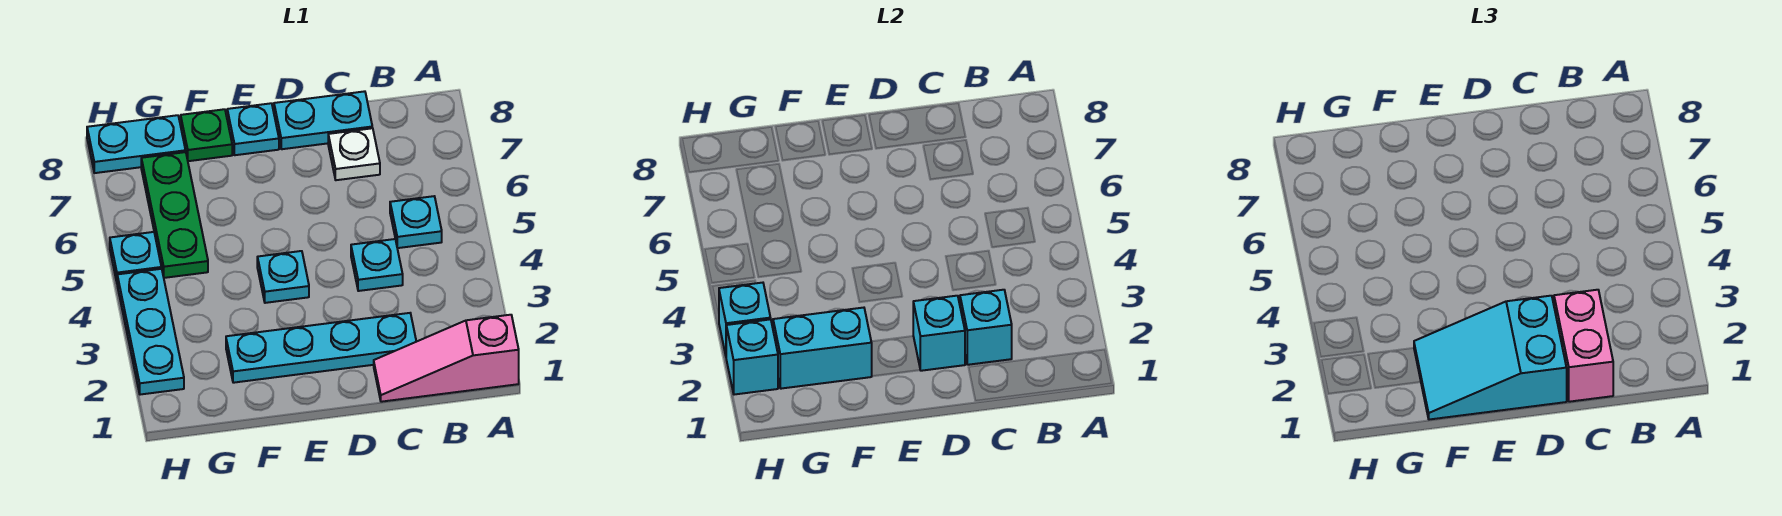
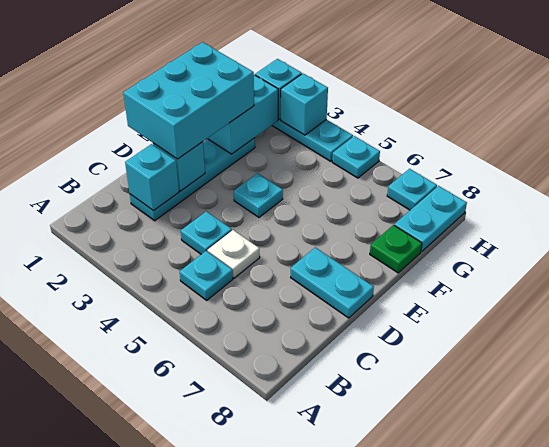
pink 1x3 slope [374,315,519,402] -> none
pink 1x2 brick [1554,290,1613,402] -> none
white 1x1 plate [328,128,380,180] -> white 1x1 plate moved to [208,230,260,278]
cyan 1x2 plate [274,91,372,149] -> cyan 1x2 plate turned to [291,247,374,318]
cyan 2x3 slope [1414,296,1567,420] -> cyan 2x3 brick [123,42,254,159]
cyan 1x1 plate [227,103,279,155] -> cyan 1x1 plate moved to [387,169,437,210]
green 1x3 plate [141,152,208,278] -> none

